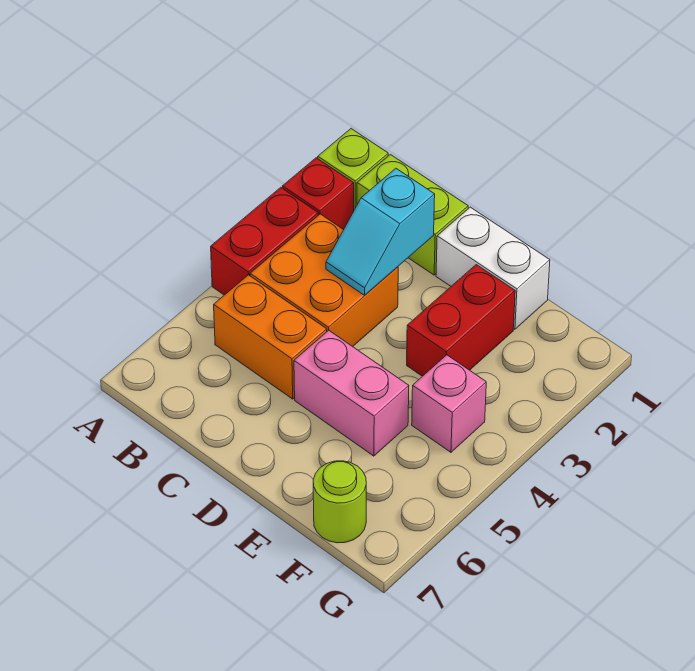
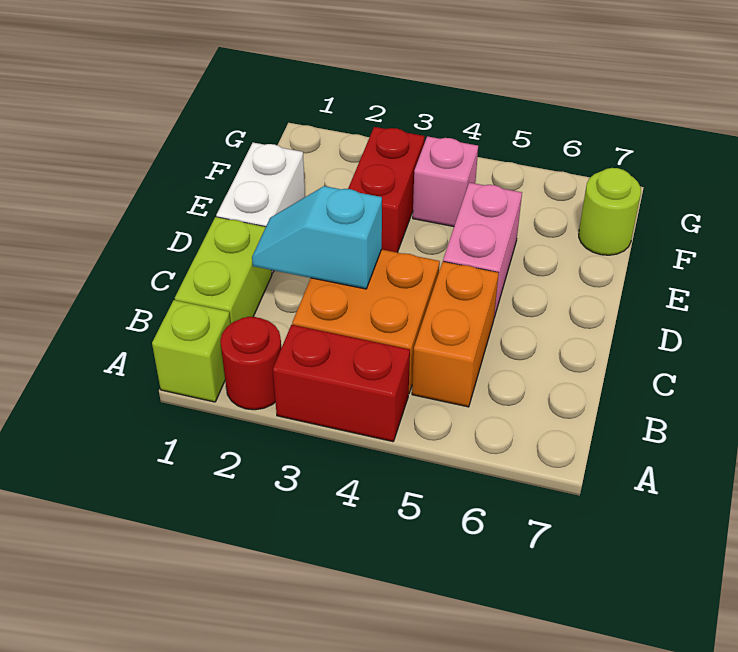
red 1x1 brick [283,158,354,230] -> red 1x1 round brick [220,317,281,410]
cyan 1x2 slope [326,168,435,295] -> cyan 1x2 slope turned to [252,186,382,289]
red 1x2 brick [407,265,515,376] -> red 1x2 brick turned to [348,127,425,253]

